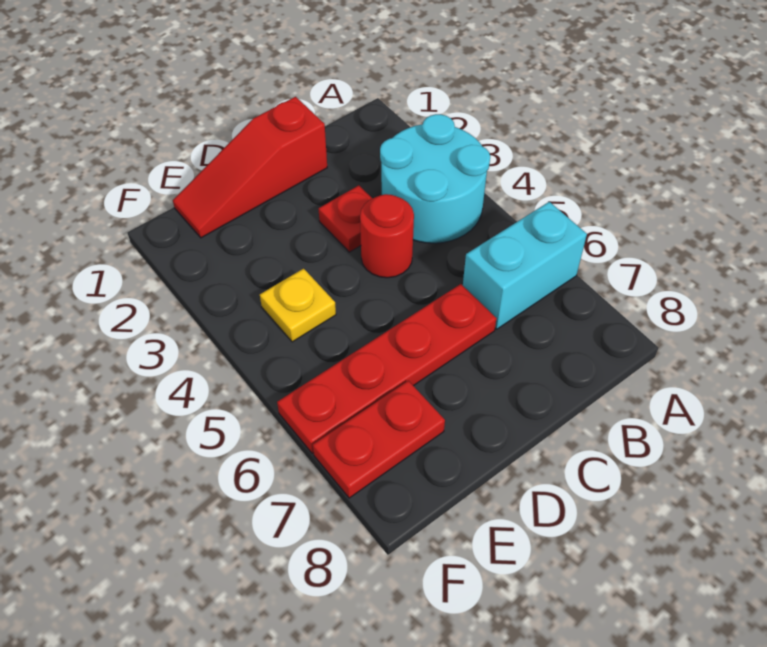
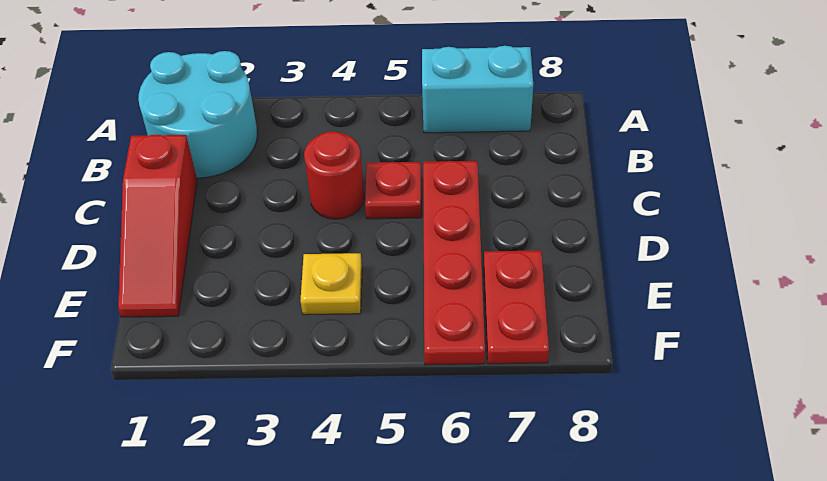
cyan 2x2 round brick [380,114,490,243] -> cyan 2x2 round brick moved to [138,51,257,178]
cyan 1x2 brick [463,202,587,329] -> cyan 1x2 brick turned to [422,46,533,133]
red 1x1 plate [319,185,372,252] -> red 1x1 plate moved to [365,162,421,219]

